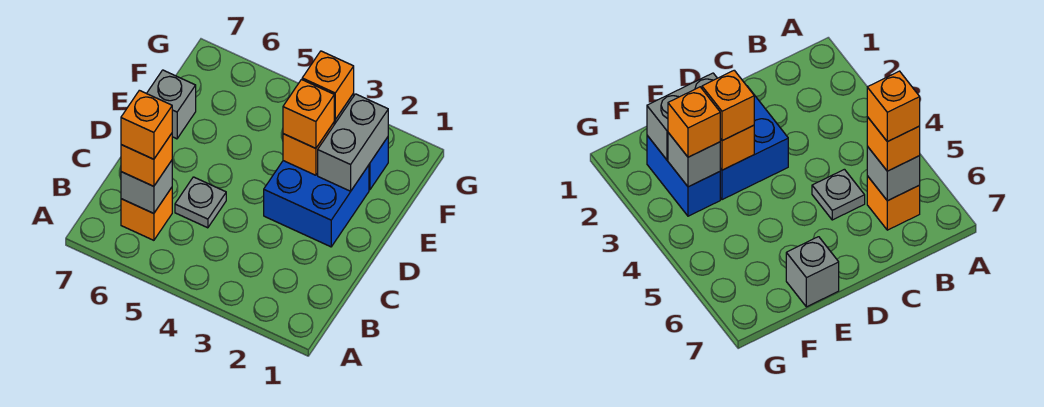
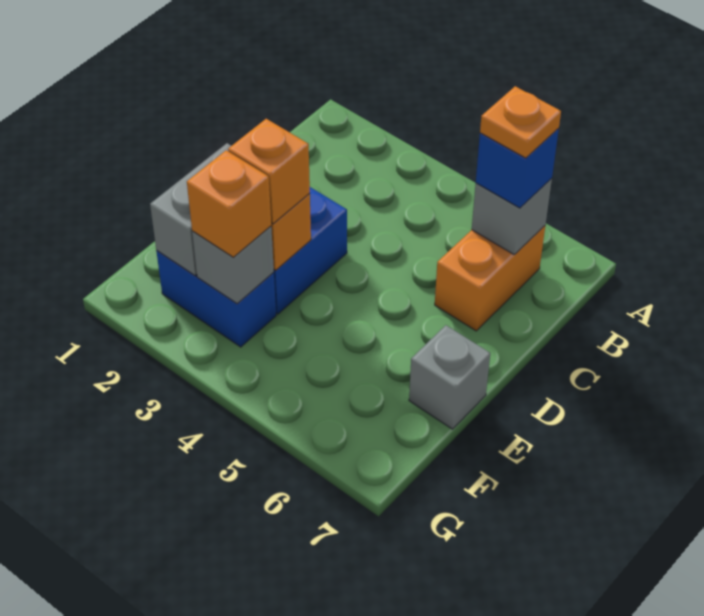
orange 1x1 brick [121,188,172,240] -> orange 1x2 brick [435,226,545,331]
orange 1x1 brick [121,133,172,186] -> blue 1x1 brick [476,129,559,208]
orange 1x1 brick [121,90,172,159] -> orange 1x1 plate [480,86,561,158]
grey 1x1 plate [175,177,226,228] -> none

